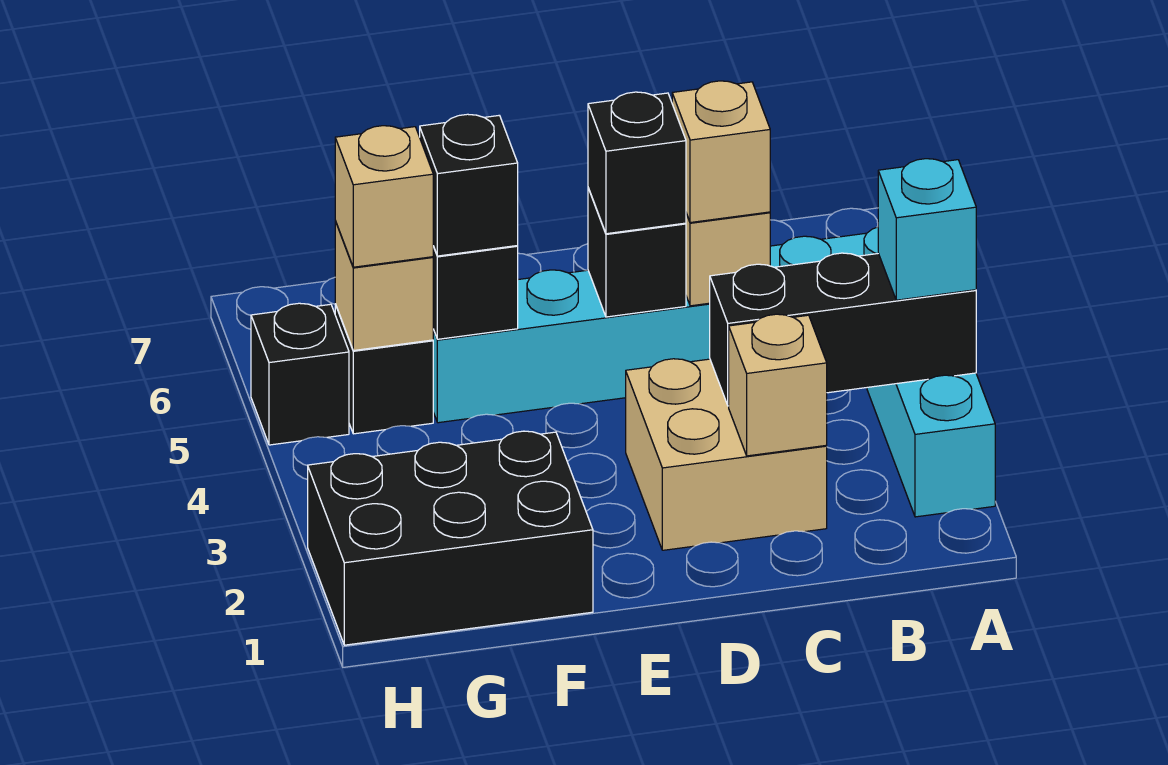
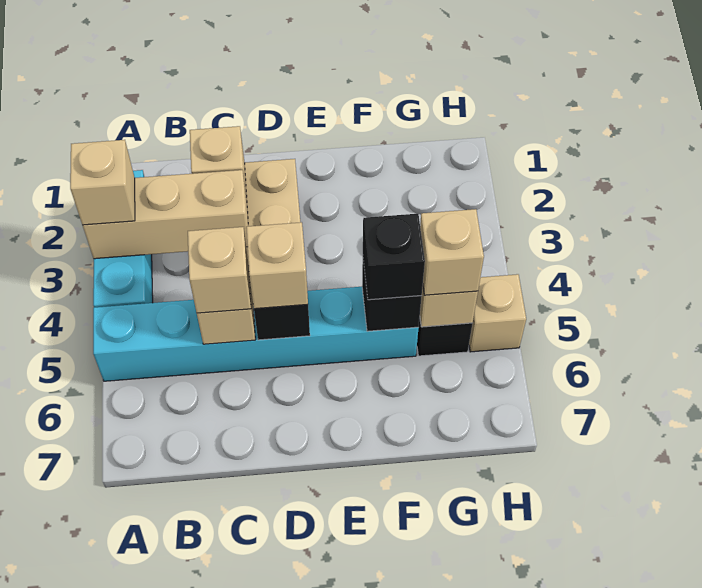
black 1x3 brick [710,253,976,406] -> tan 1x3 brick [83,170,248,259]
cyan 1x1 brick [878,159,976,300] -> tan 1x1 brick [70,140,135,225]
black 1x1 brick [588,92,686,234] -> tan 1x1 brick [246,222,308,309]
black 2x3 brick [308,431,593,645] -> none
black 1x1 brick [251,303,349,445] -> tan 1x1 brick [469,274,526,352]

